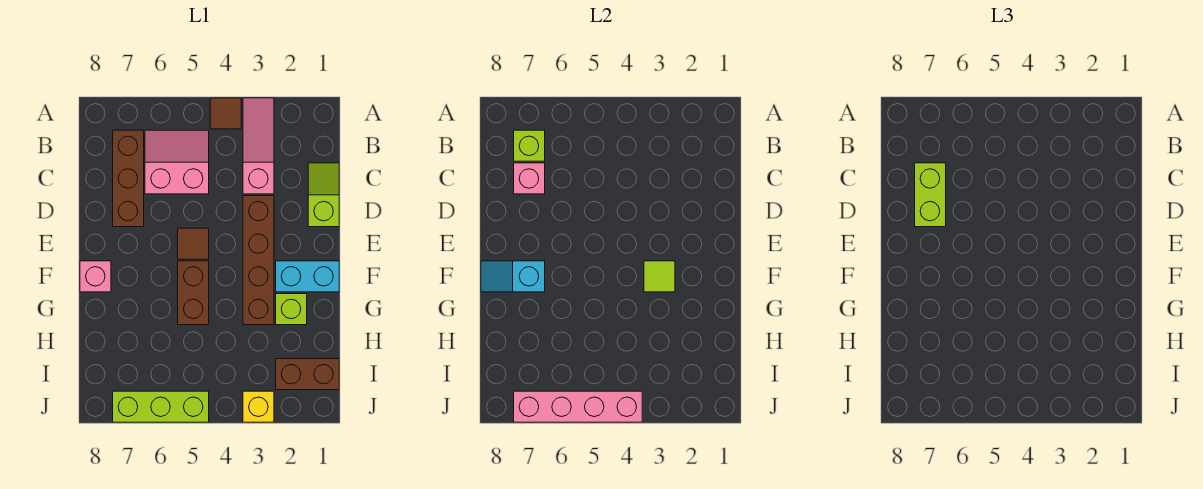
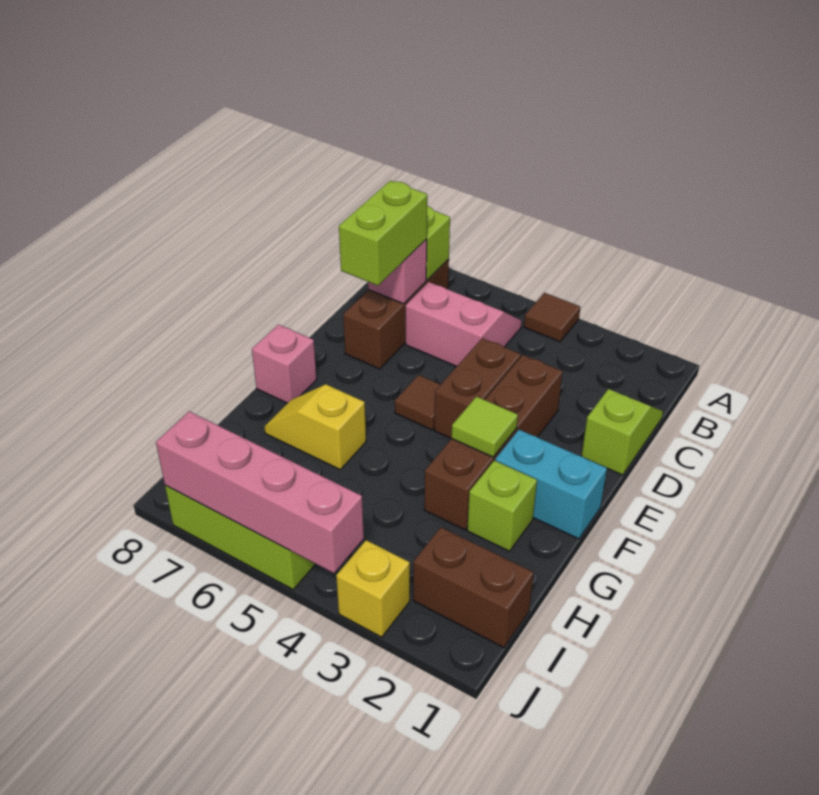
pink 1x3 slope [243,98,274,194] -> none
brown 1x2 brick [178,261,209,325] -> brown 1x2 brick moved to [434,338,521,439]
cyan 1x2 slope [481,261,545,292] -> none
none -> yellow 1x2 slope [264,384,366,469]

